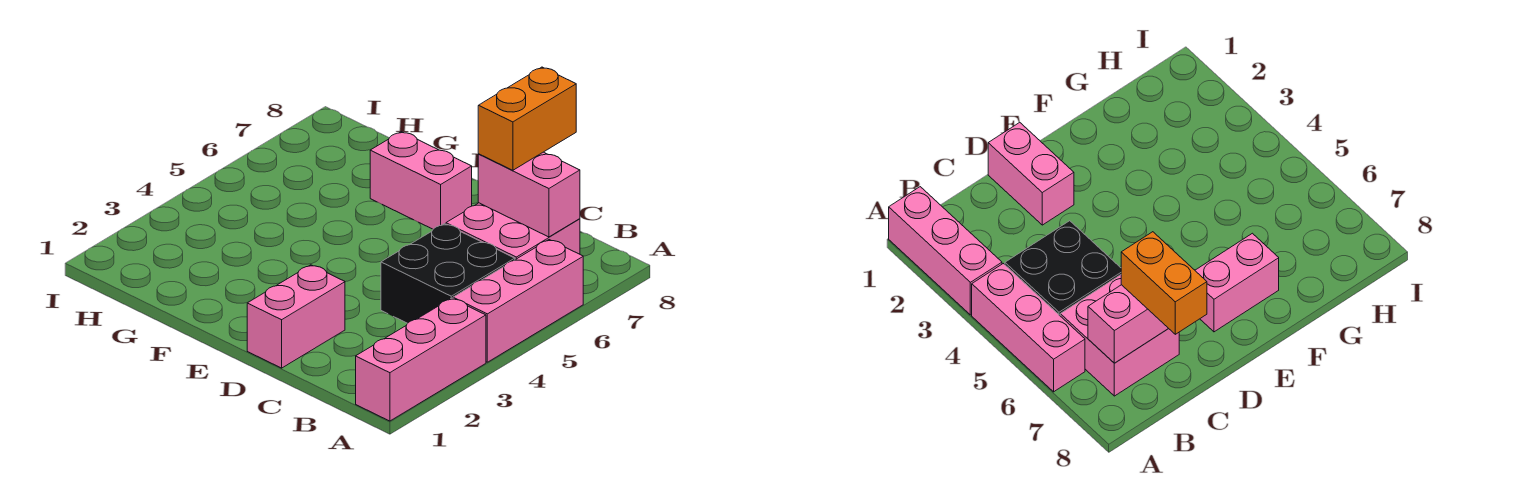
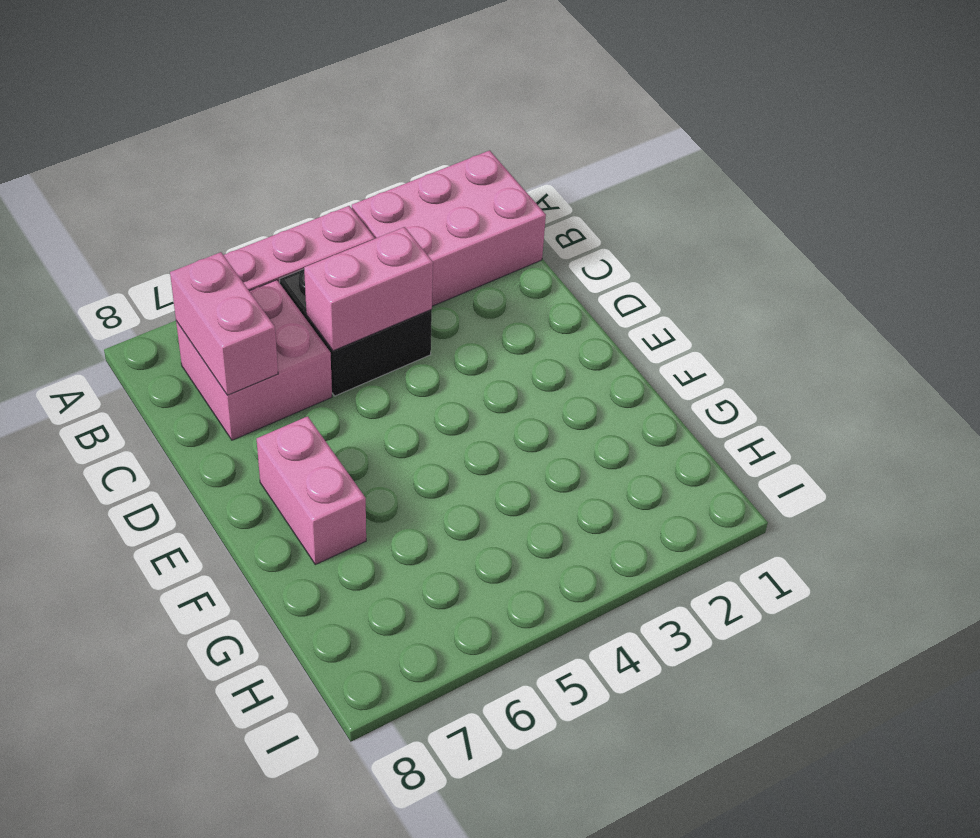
pink 1x3 brick [356,298,486,421] -> pink 2x3 brick [352,150,546,306]
orange 1x2 brick [478,67,576,170] -> none
pink 1x2 brick [247,265,345,368] -> pink 1x2 brick moved to [304,227,433,351]

